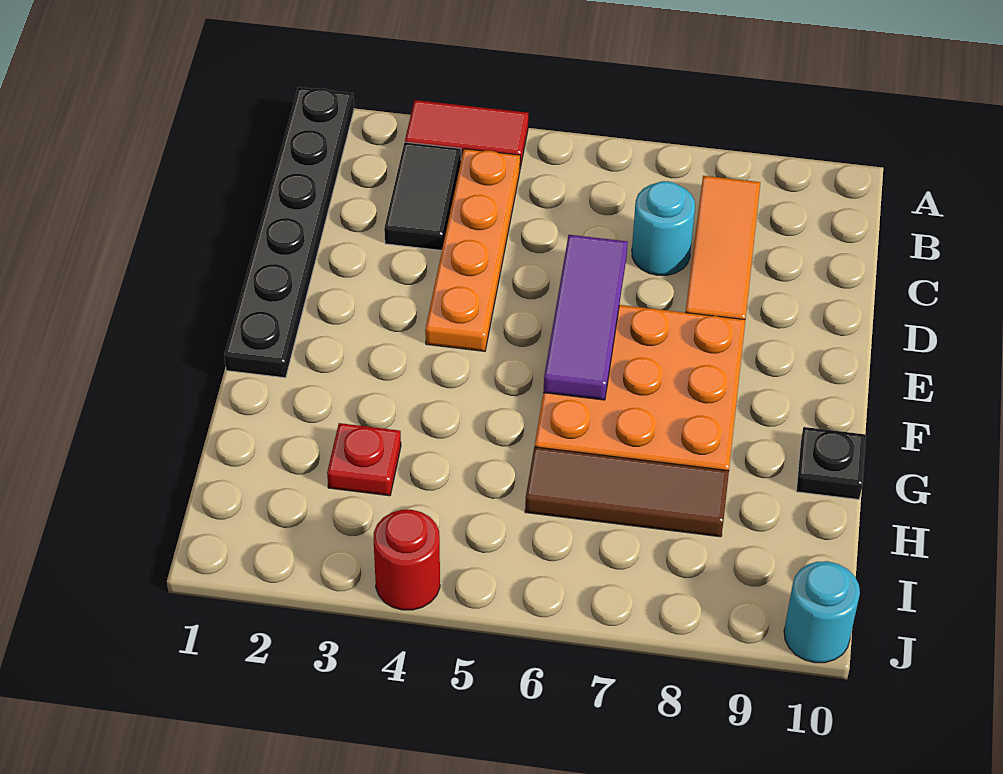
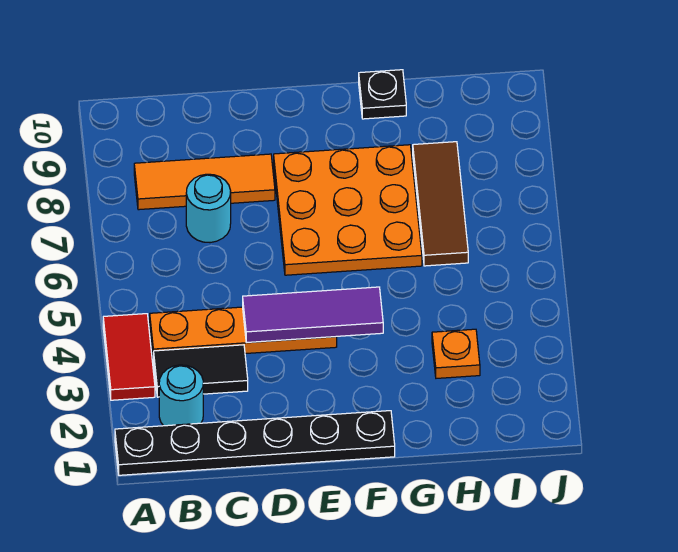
purple 1x3 tile [543,235,628,400] -> purple 1x3 tile moved to [243,287,383,343]
red 1x1 plate [327,423,401,496] -> orange 1x1 plate [432,329,480,378]
red 1x1 round brick [374,510,440,610] -> none
cyan 1x1 round brick [784,561,860,663] -> cyan 1x1 round brick moved to [159,365,203,426]

